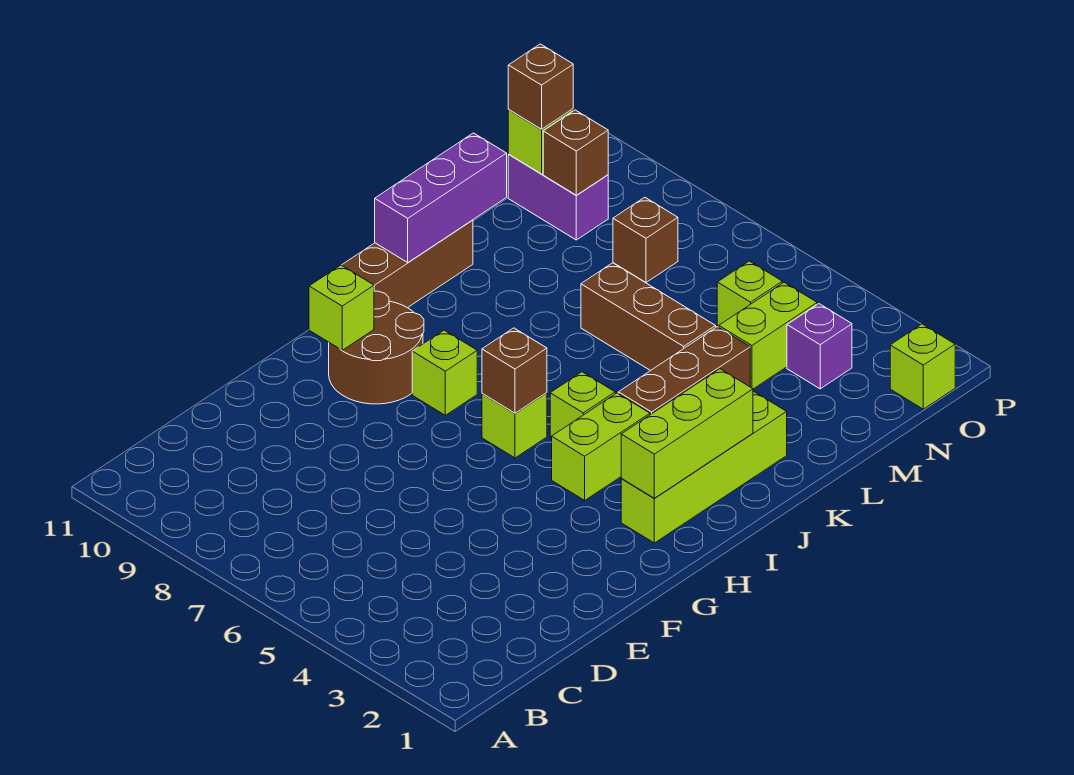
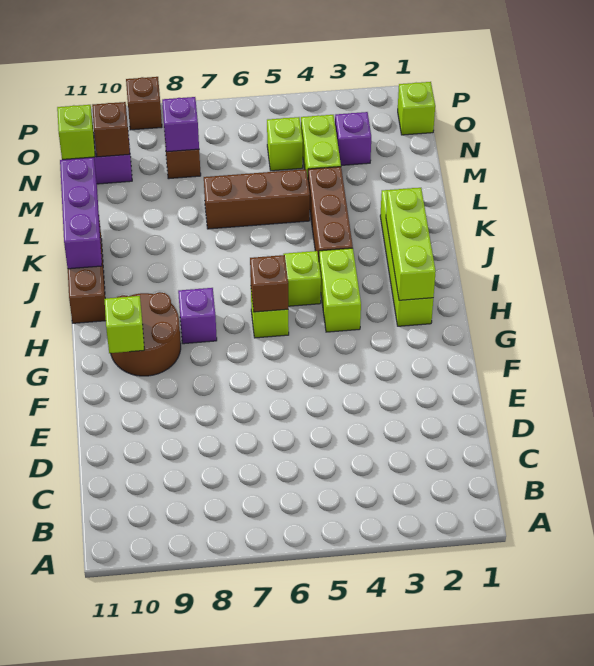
lime 1x1 brick [412,330,477,415] -> purple 1x1 brick [178,288,217,344]
none -> purple 1x1 brick [162,97,199,152]
brown 1x1 brick [508,44,573,129] -> brown 1x1 brick moved to [126,77,162,130]

